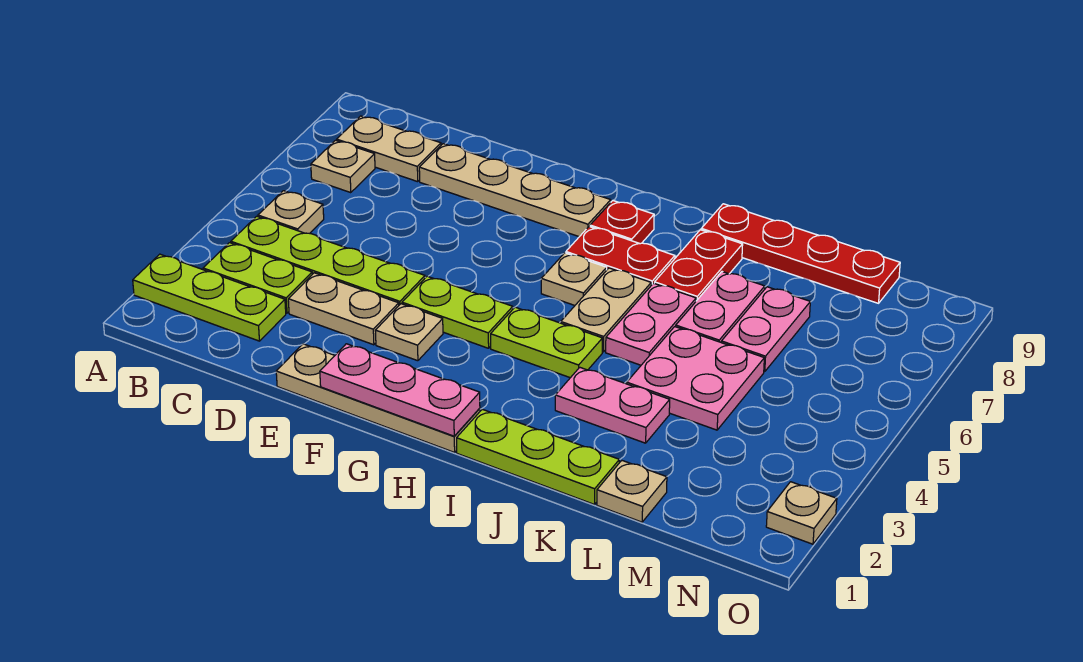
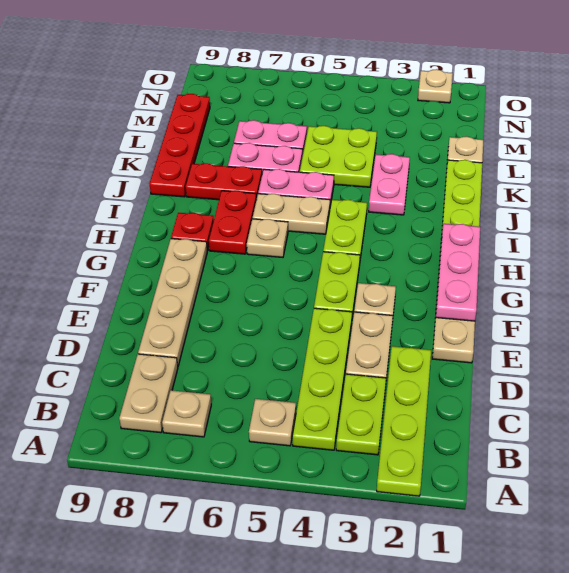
lime 1x3 plate [133,254,286,341] -> lime 1x4 plate [377,346,431,496]
pink 2x2 plate [627,327,764,430] -> lime 2x2 plate [300,126,377,187]

